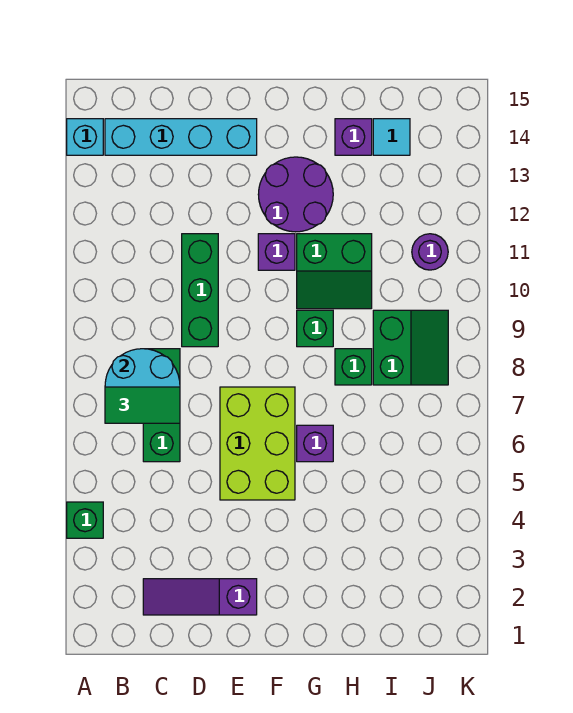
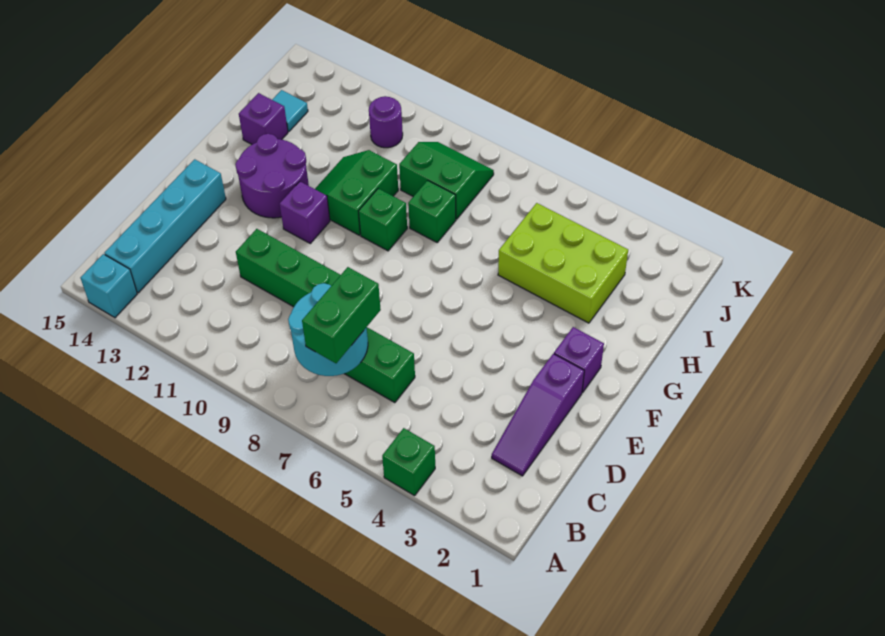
green 1x2 tile [105,387,180,423] -> green 1x2 brick [302,267,381,363]
lime 2x3 brick [220,387,295,500] -> lime 2x3 brick moved to [498,203,628,323]
purple 1x1 brick [297,425,333,462] -> purple 1x1 brick moved to [554,327,604,393]
green 2x2 slope [297,234,372,309] -> green 2x2 slope turned to [315,150,398,235]

